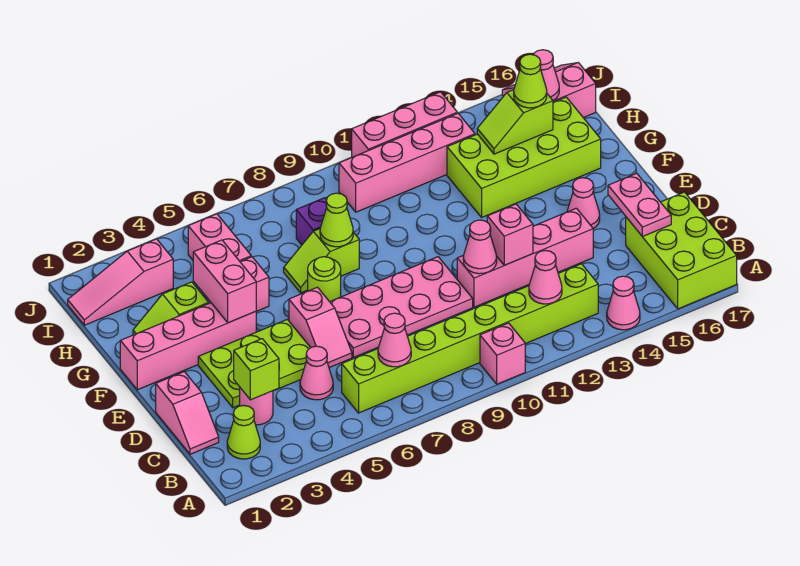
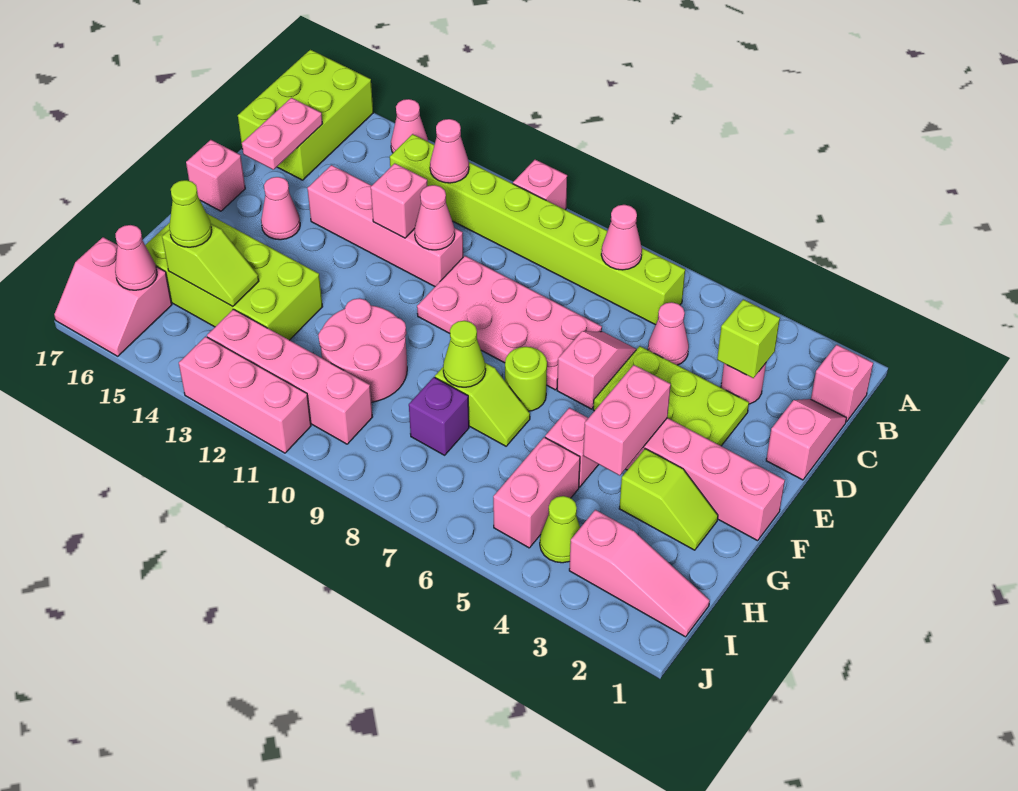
none -> pink 1x1 brick [811,345,873,422]
lime 1x1 cone [227,406,260,459] -> lime 1x1 cone moved to [540,496,580,563]
none -> pink 1x1 brick [186,140,245,211]
none -> pink 2x2 round brick [318,298,407,402]

